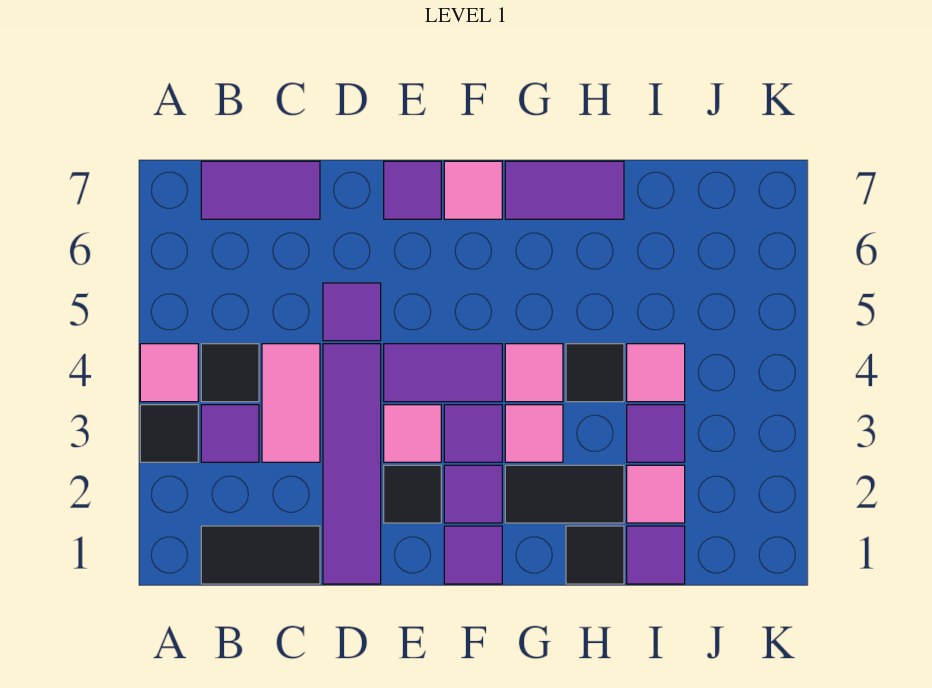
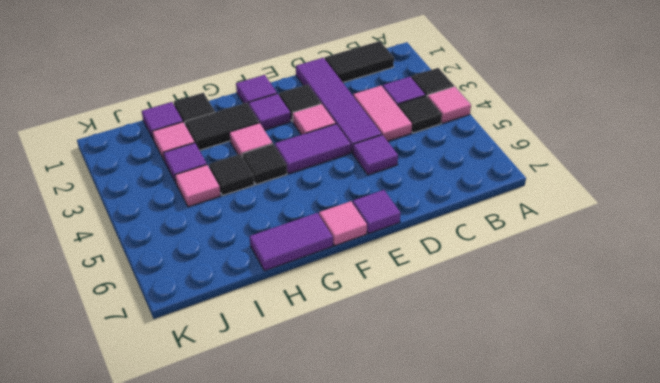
purple 1x2 tile [201,161,320,219] -> none
purple 1x1 tile [444,405,502,462] -> none
pink 1x1 tile [505,344,563,402] -> black 1x1 tile [242,144,287,185]

